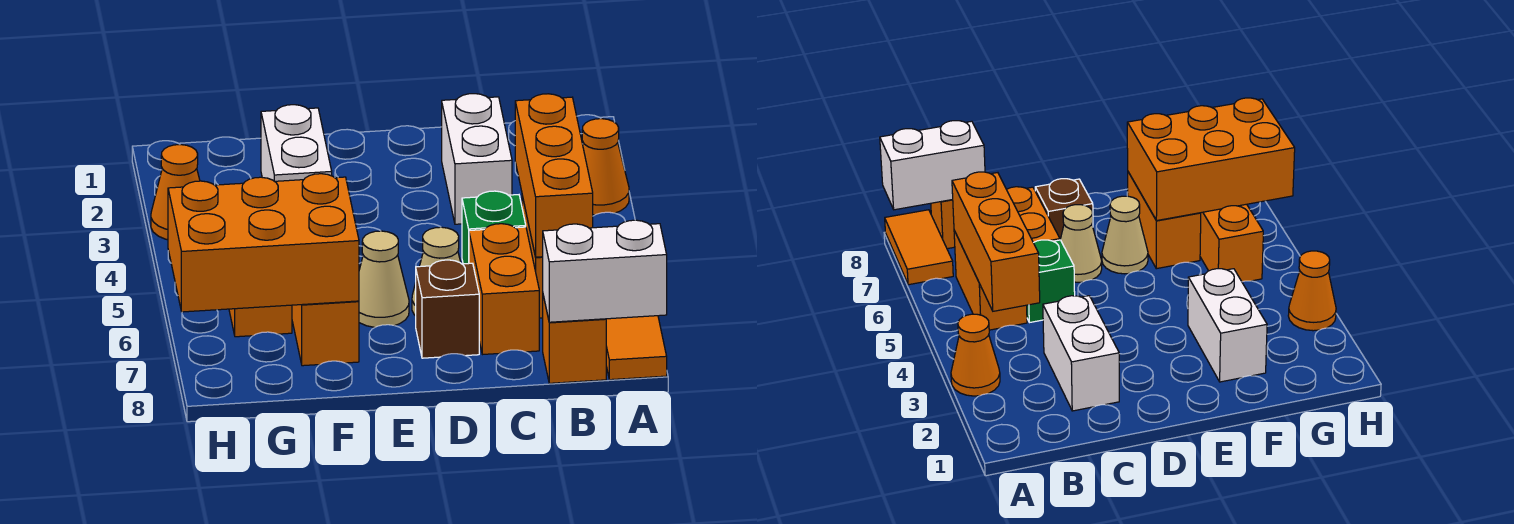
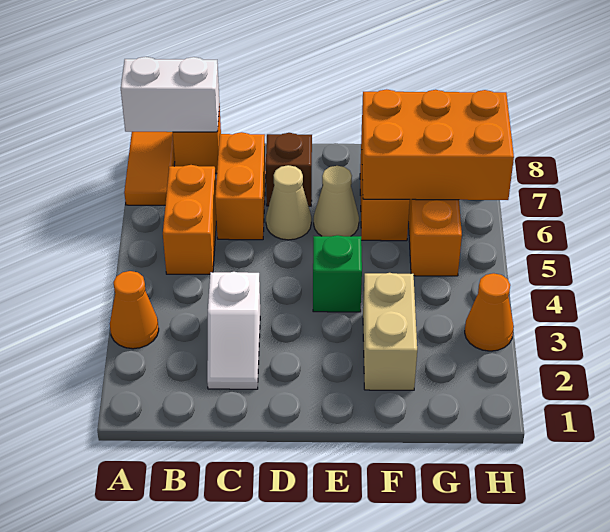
orange 1x3 brick [515,94,593,257] -> none
white 1x2 brick [442,94,512,224] -> white 1x2 slope [207,272,260,389]
green 1x1 brick [462,191,526,264] -> green 1x1 brick moved to [313,235,362,312]
white 1x2 brick [261,105,332,181] -> tan 1x2 brick [363,273,417,390]

